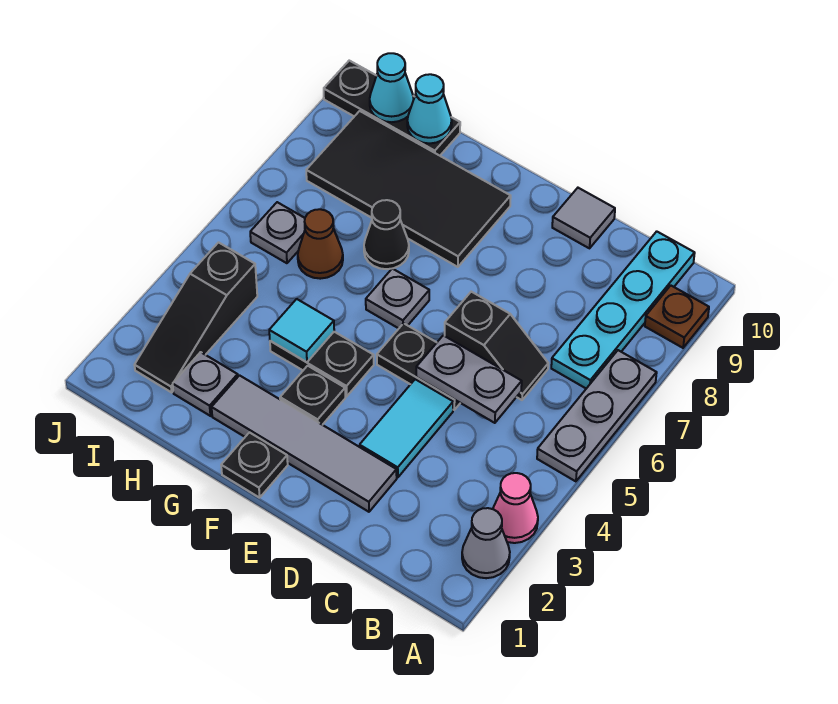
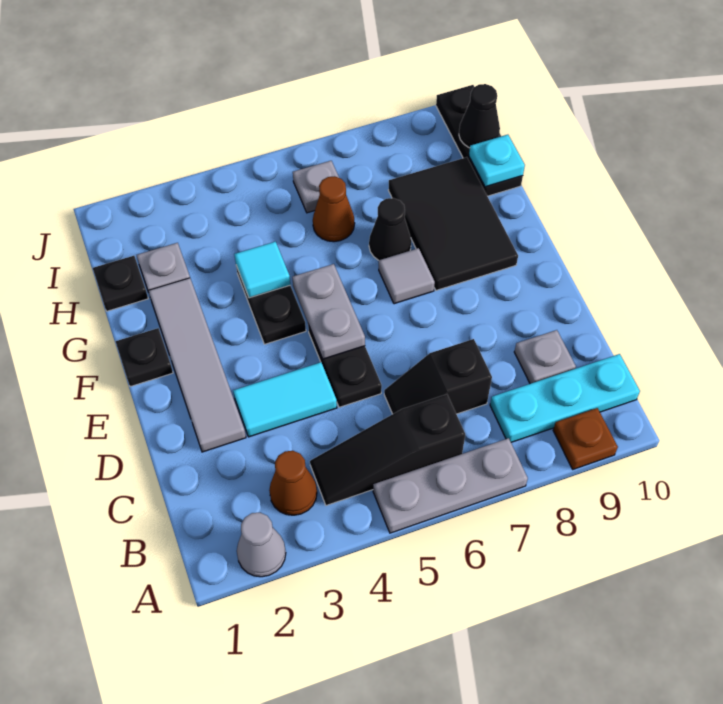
pink 1x1 cone [493,473,538,543] -> none
none -> brown 1x1 cone [269,451,317,515]
cyan 1x4 plate [551,231,695,389] -> cyan 1x3 plate [490,354,640,442]
grey 1x2 plate [416,335,522,423] -> grey 1x2 plate moved to [292,264,365,359]
black 1x2 slope [445,292,548,400] -> black 1x2 slope turned to [384,339,492,414]
grey 1x1 tile [552,188,615,248] -> grey 1x1 tile moved to [379,248,435,304]
black 1x1 plate [280,366,345,425] -> black 1x1 plate moved to [93,256,148,311]
grey 1x1 plate [366,268,429,328] -> grey 1x1 plate moved to [514,330,576,384]
black 2x4 tile [306,111,511,267] -> black 2x3 tile [388,157,518,290]
cyan 1x1 cone [407,74,452,143] -> cyan 1x1 plate [469,135,525,187]
black 1x3 slope [135,242,257,392] -> black 1x3 slope moved to [310,394,465,505]
cyan 1x1 cone [370,53,414,122] -> black 1x1 cone [459,84,500,148]

